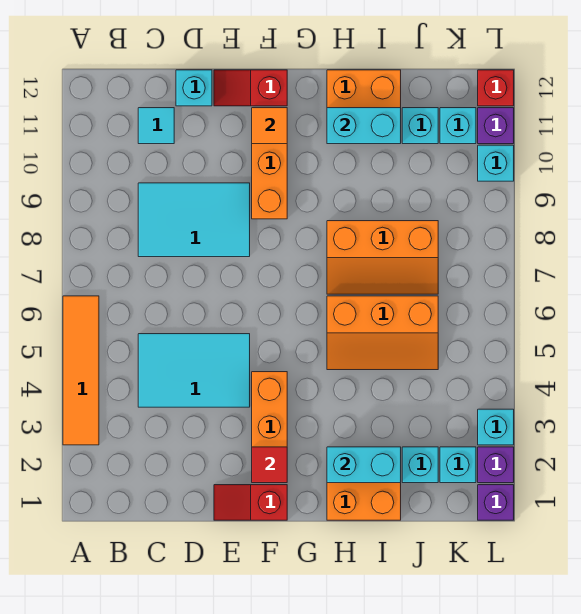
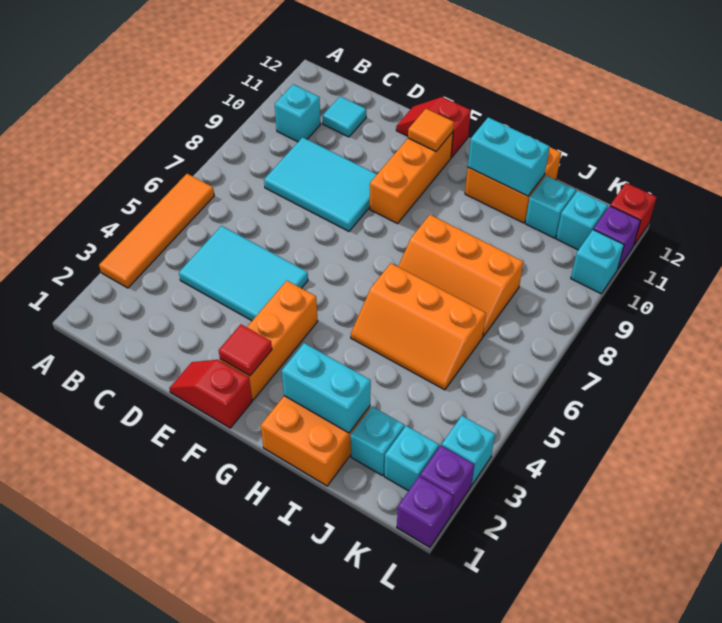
cyan 1x1 brick [176,70,212,106] -> cyan 1x1 brick moved to [275,84,321,142]

